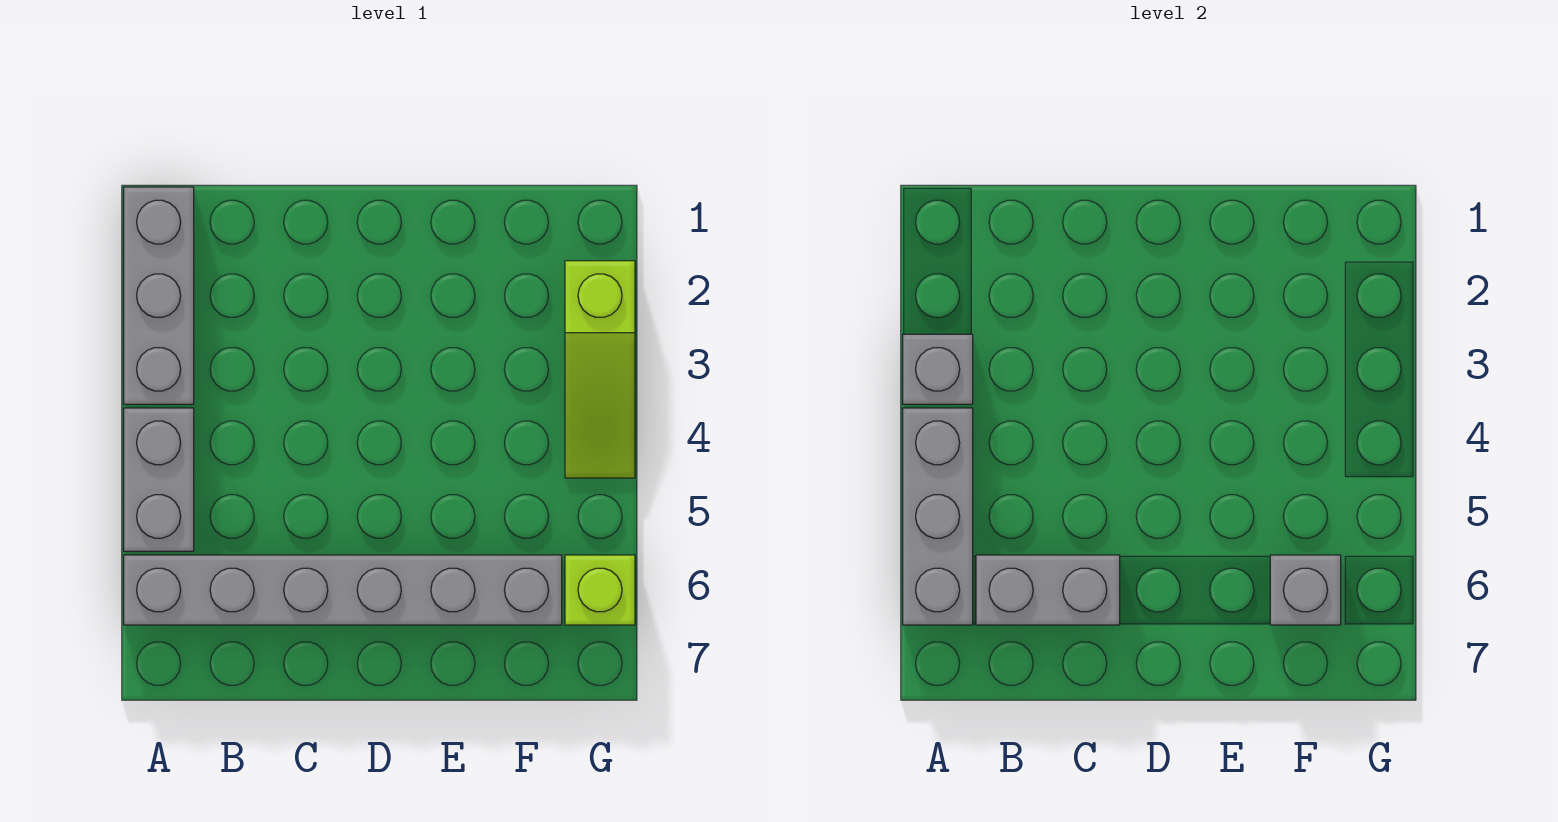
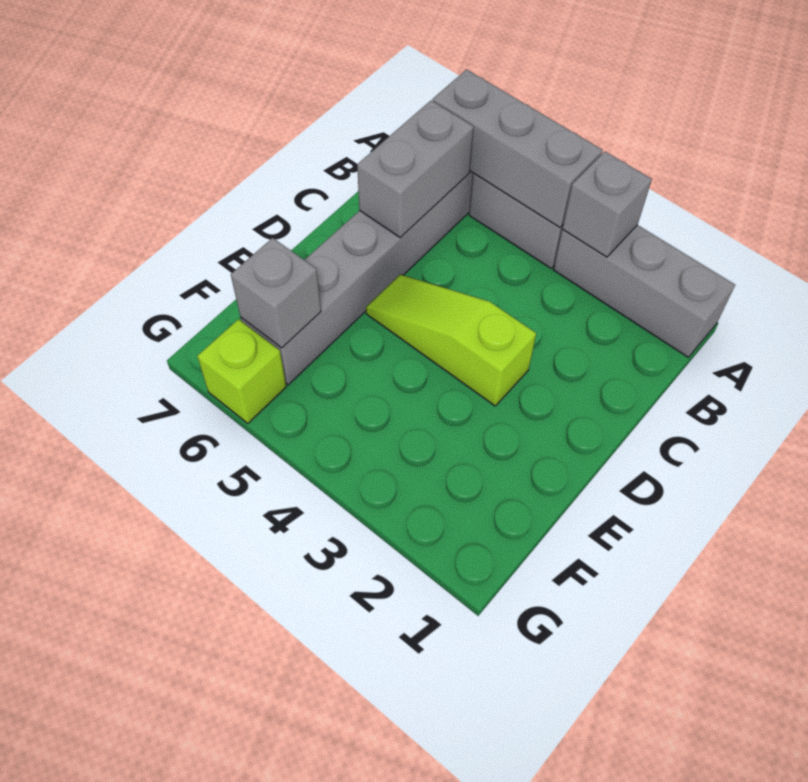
lime 1x3 slope [565,261,635,478] -> lime 1x3 slope moved to [366,274,536,406]

